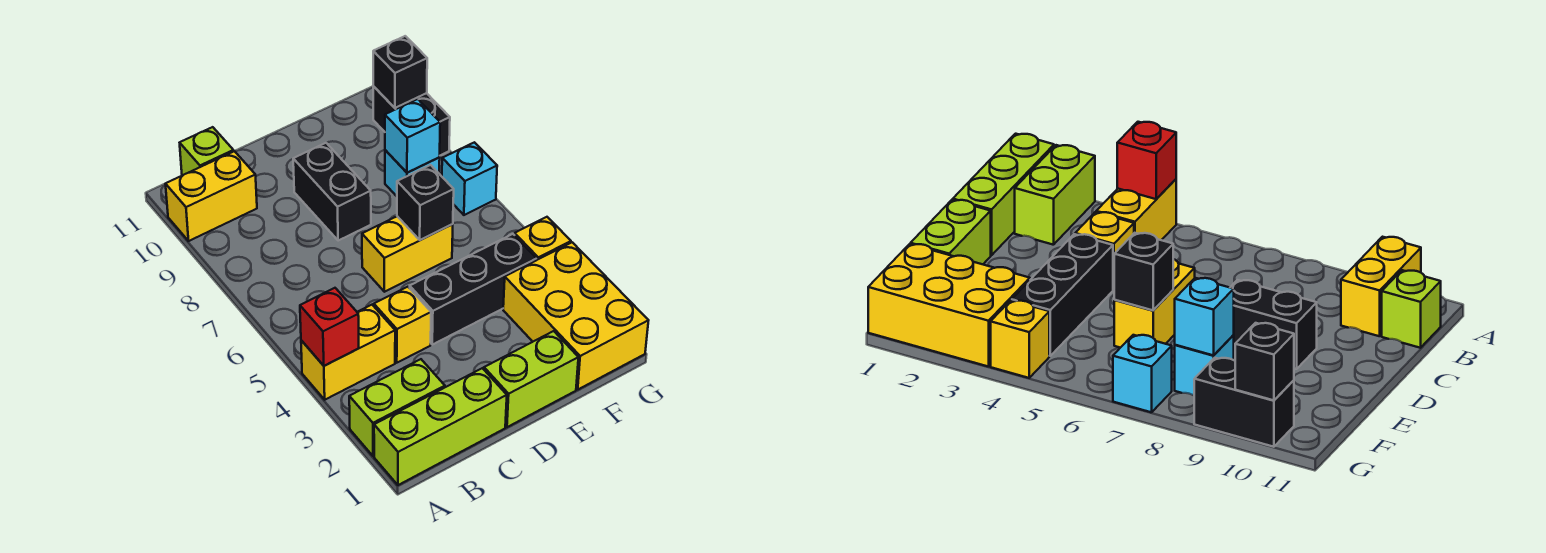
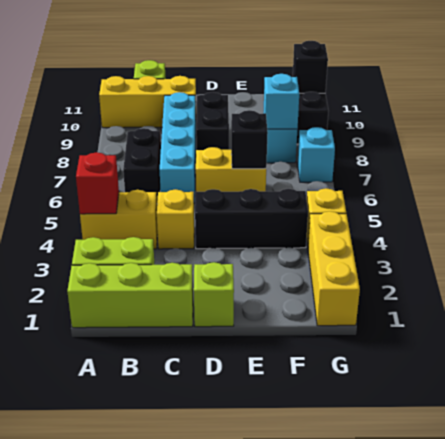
yellow 1x2 brick [165,151,257,241] -> yellow 1x3 brick [99,76,196,128]
none -> black 1x2 brick [123,128,161,201]
none -> cyan 1x4 brick [160,92,196,203]
lime 1x2 brick [484,331,578,427] -> lime 1x1 brick [194,262,234,327]
yellow 2x3 brick [503,242,649,389] -> yellow 1x3 brick [308,211,360,326]

